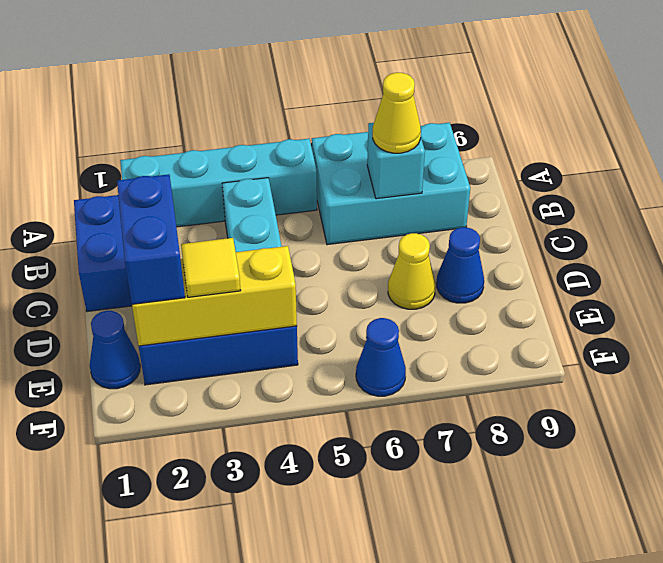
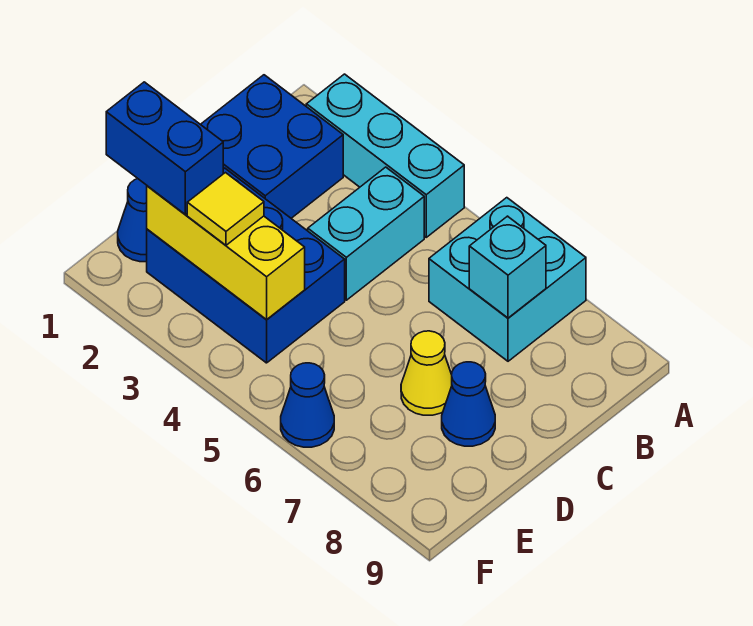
cyan 1x4 brick [120,139,317,227] -> cyan 1x3 brick [306,74,464,237]
cyan 2x3 brick [312,123,470,245] -> cyan 2x2 brick [429,198,586,361]
yellow 1x1 cone [373,73,421,153] -> none
blue 1x2 brick [117,174,185,304] -> blue 1x2 brick turned to [106,82,223,214]

